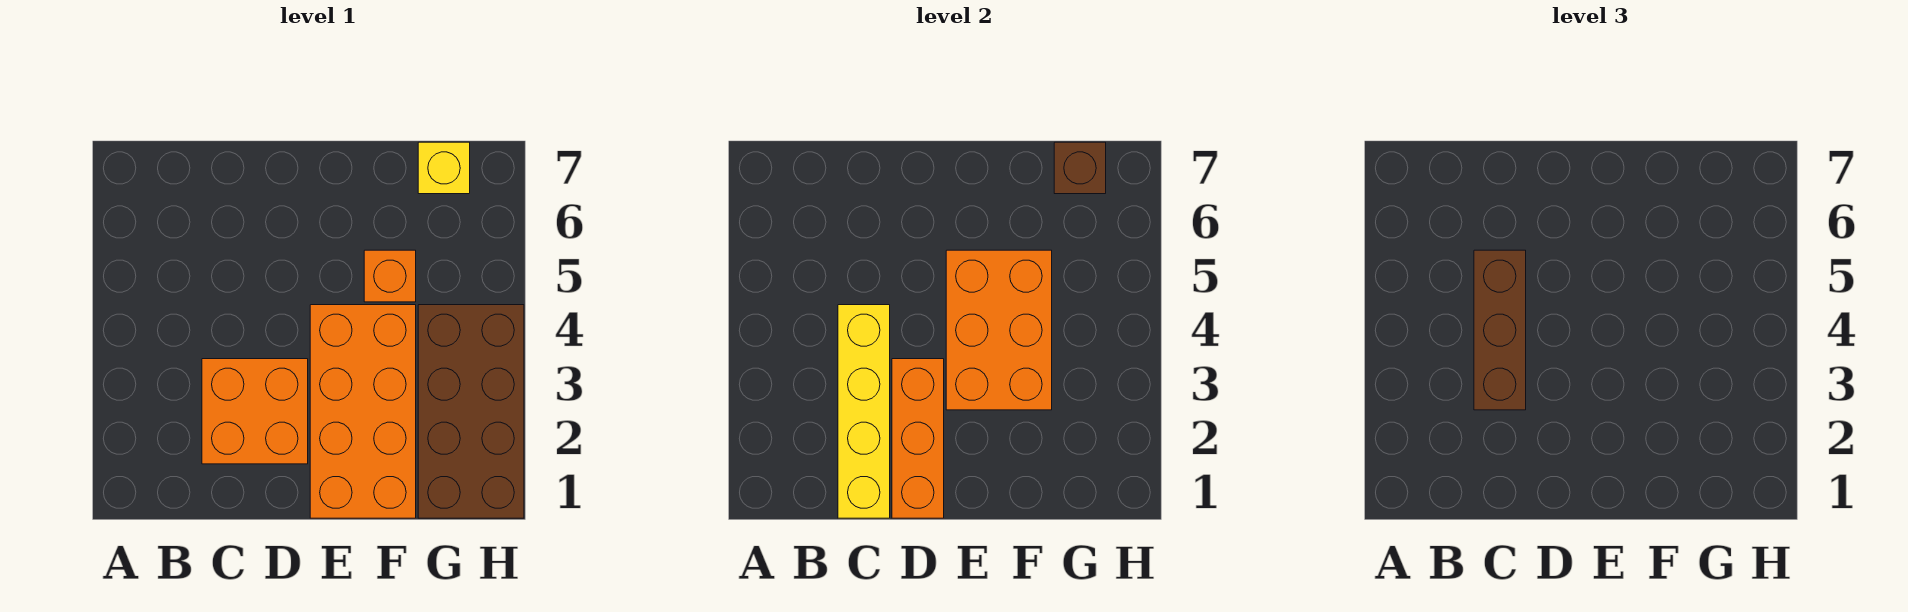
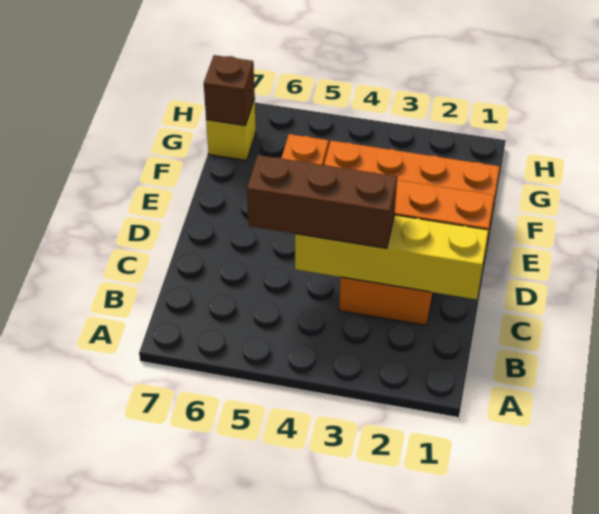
orange 2x3 brick [946,250,1052,410] -> none
brown 2x4 brick [418,305,524,518] -> none

